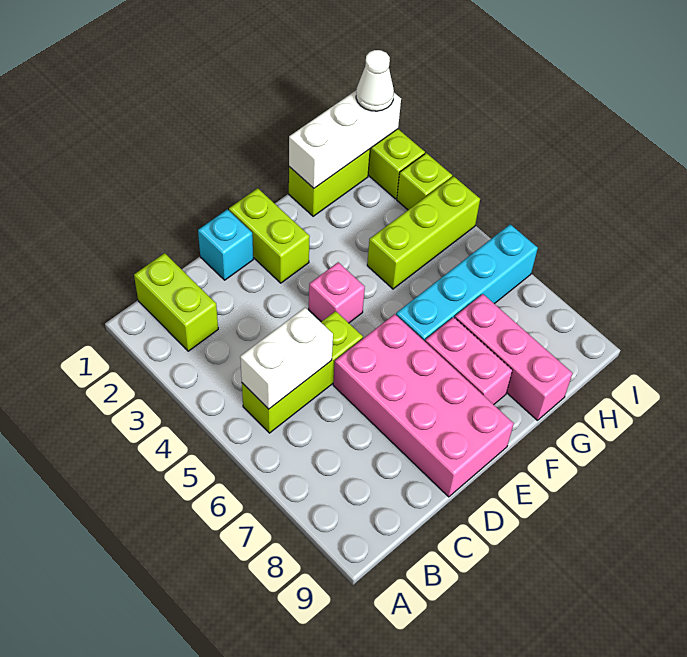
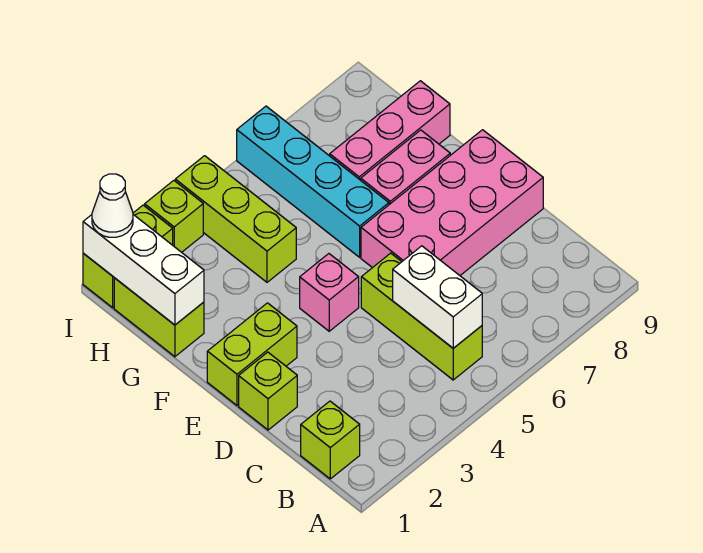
lime 1x2 brick [134,253,218,351] -> lime 1x1 brick [301,401,360,479]
cyan 1x1 brick [198,209,253,280] -> lime 1x1 brick [239,352,297,430]

